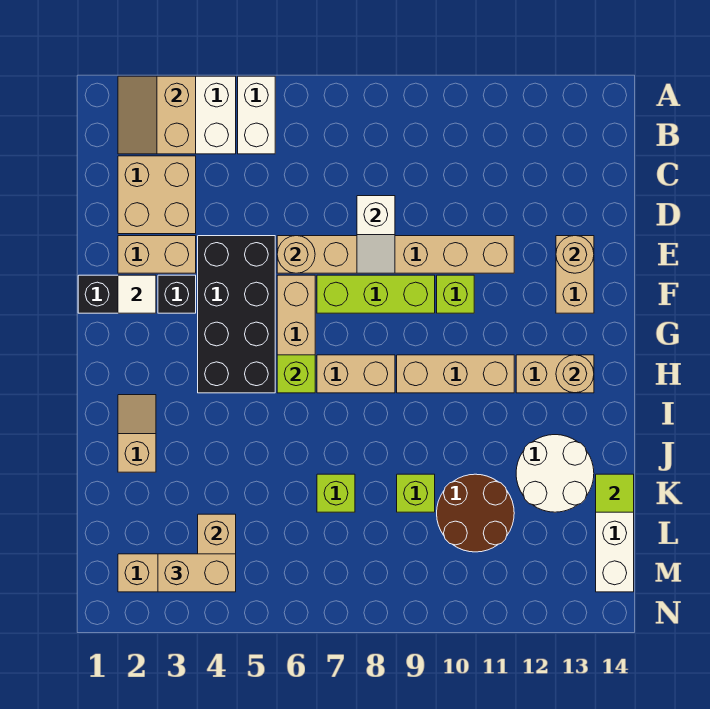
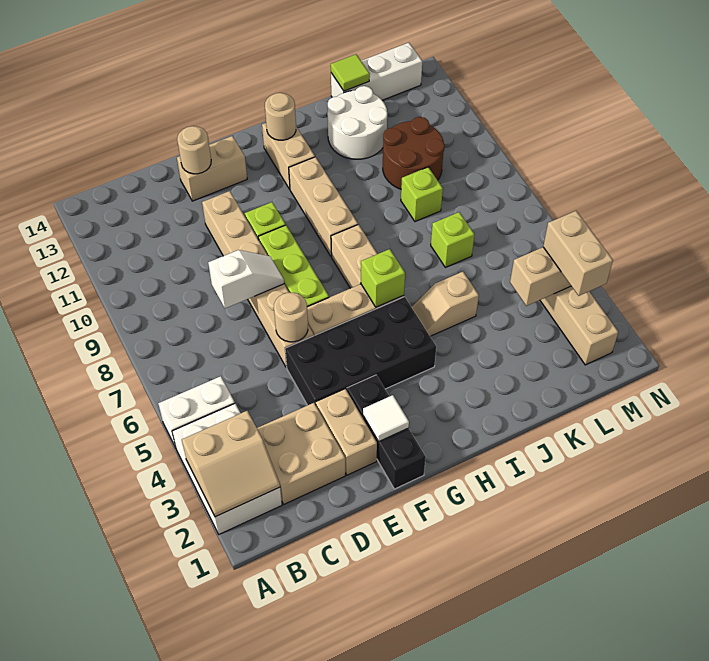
tan 1x2 slope [118,395,156,472] -> tan 1x2 slope moved to [412,272,479,336]

